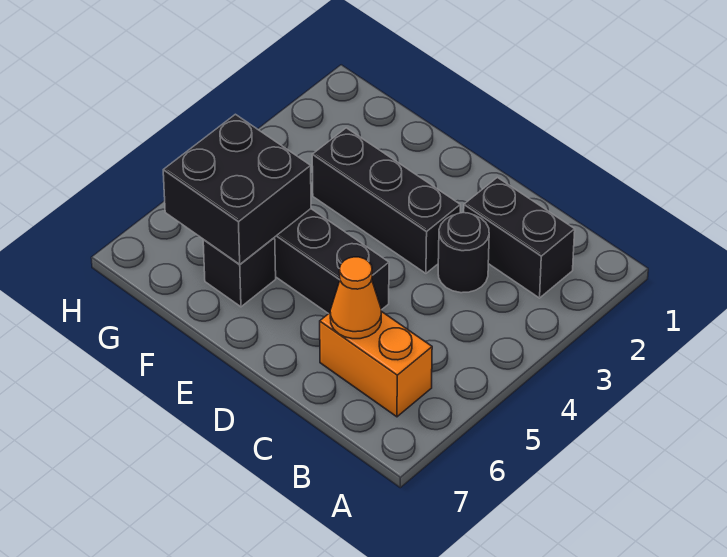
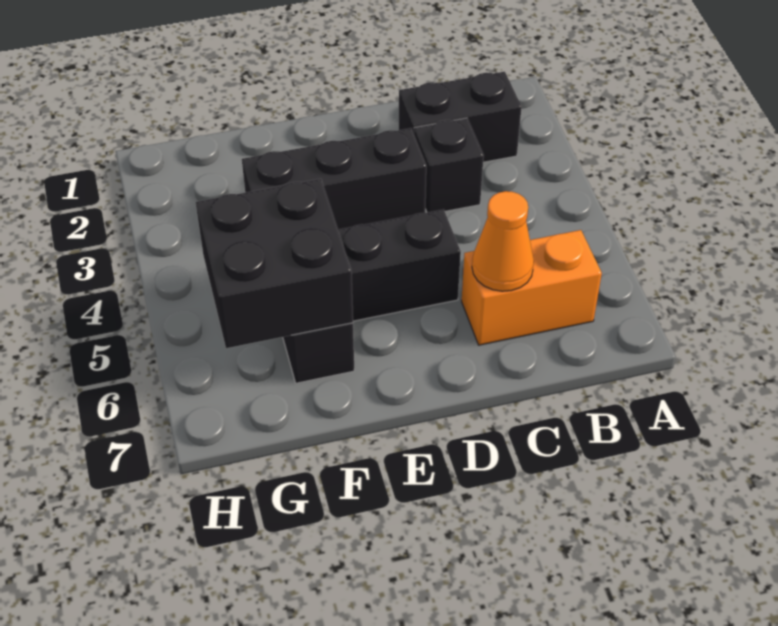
black 1x1 round brick [438,213,489,293] -> black 1x1 brick [414,118,484,213]

